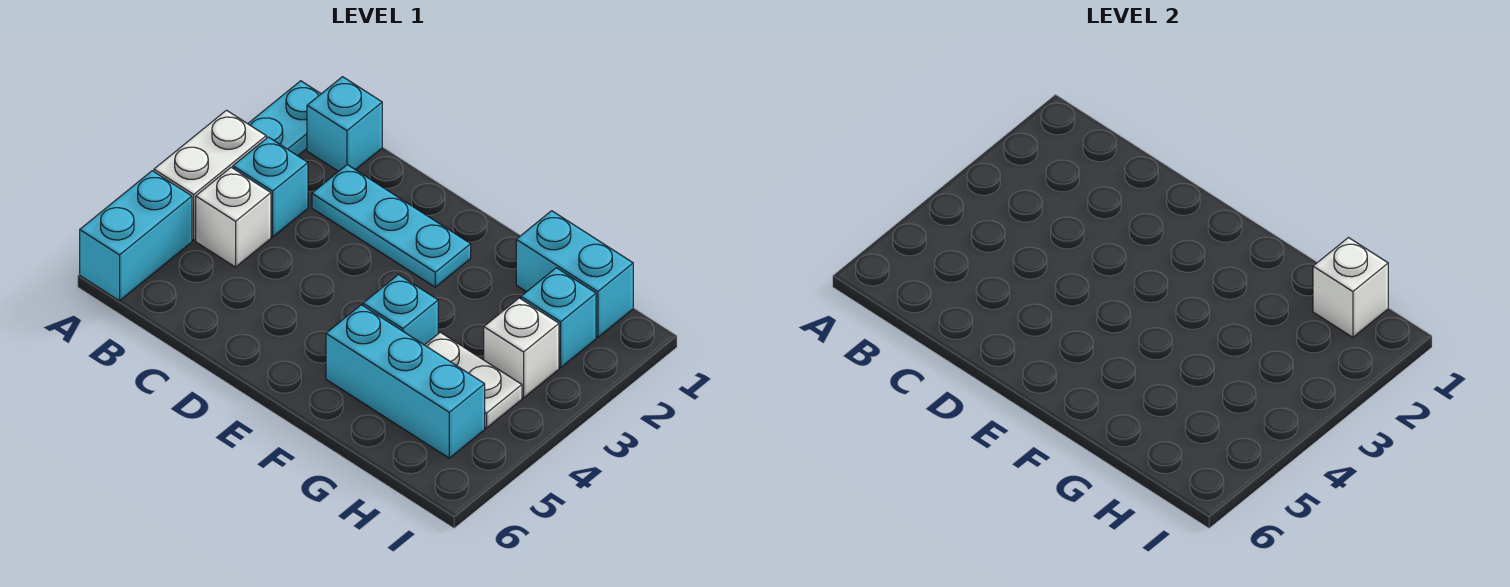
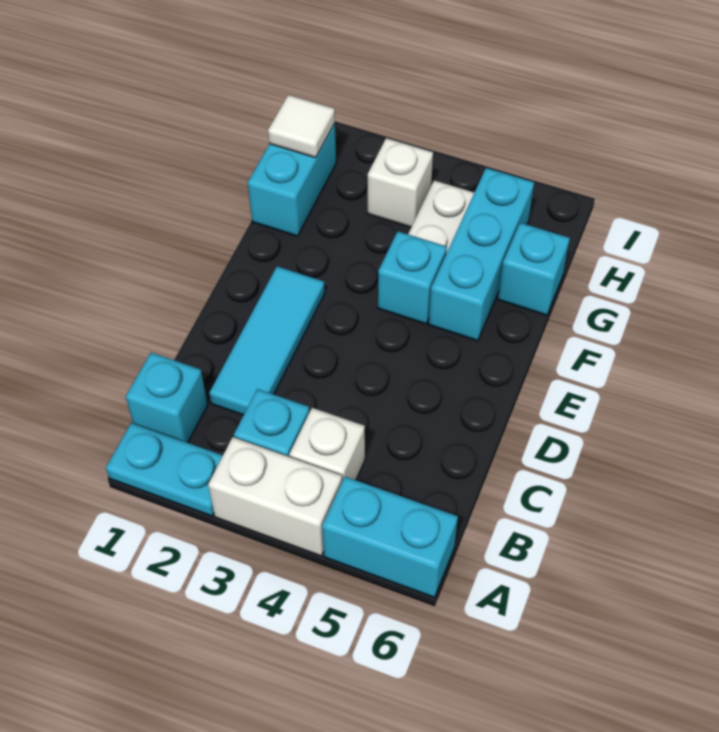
cyan 1x3 plate [312,165,471,287] -> cyan 1x3 tile [209,266,325,415]
white 1x1 brick [1313,238,1388,337] -> white 1x1 tile [268,95,335,158]
cyan 1x1 brick [521,268,596,367] -> cyan 1x1 brick moved to [498,223,570,315]

